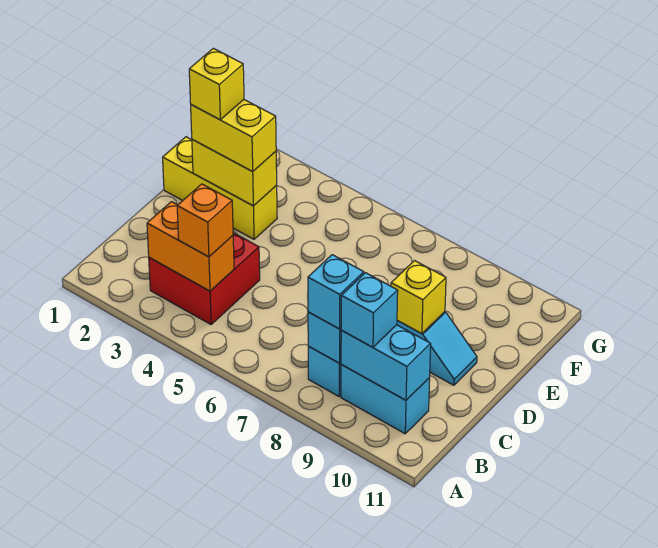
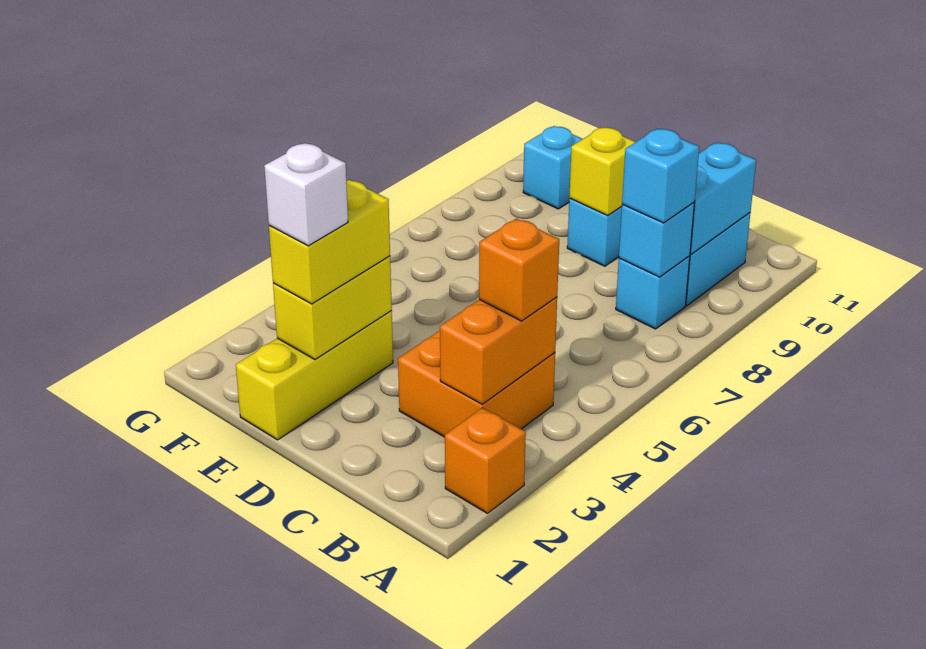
none -> orange 1x1 brick [445,408,526,513]
red 2x2 brick [149,233,260,324] -> orange 2x2 brick [398,331,555,437]
cyan 1x1 brick [341,273,398,347] -> cyan 1x1 brick moved to [523,126,582,209]
yellow 1x1 brick [189,48,244,120] -> white 1x1 brick [264,143,348,246]

